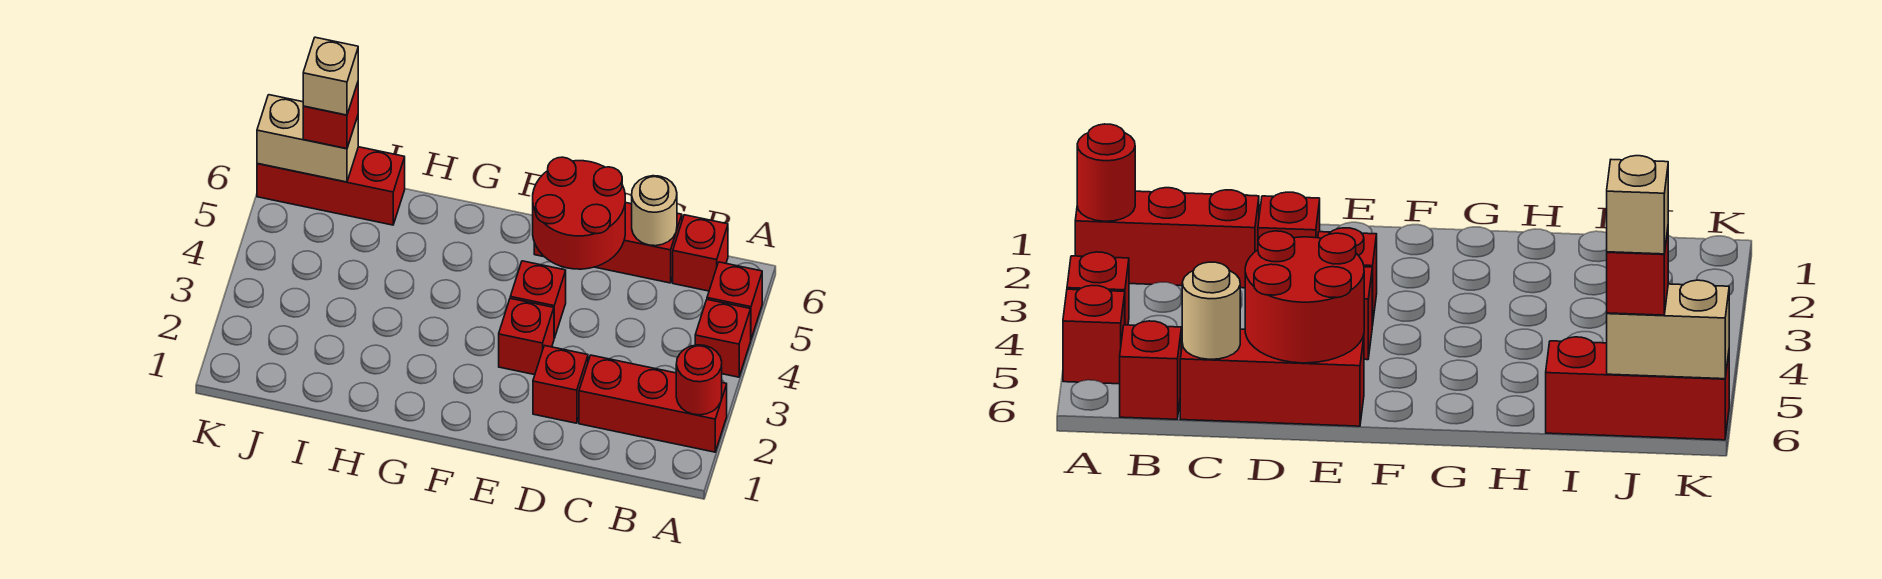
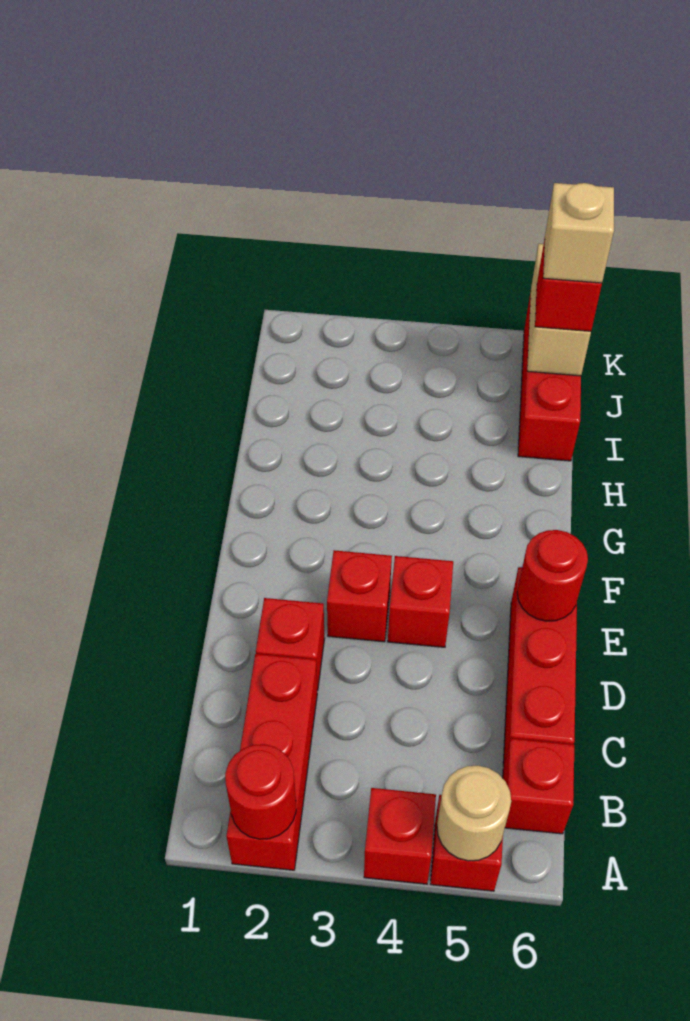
tan 1x1 round brick [632,176,677,246] -> tan 1x1 round brick moved to [437,766,511,861]
red 2x2 round brick [533,157,625,269] -> red 1x1 round brick [517,530,588,621]

